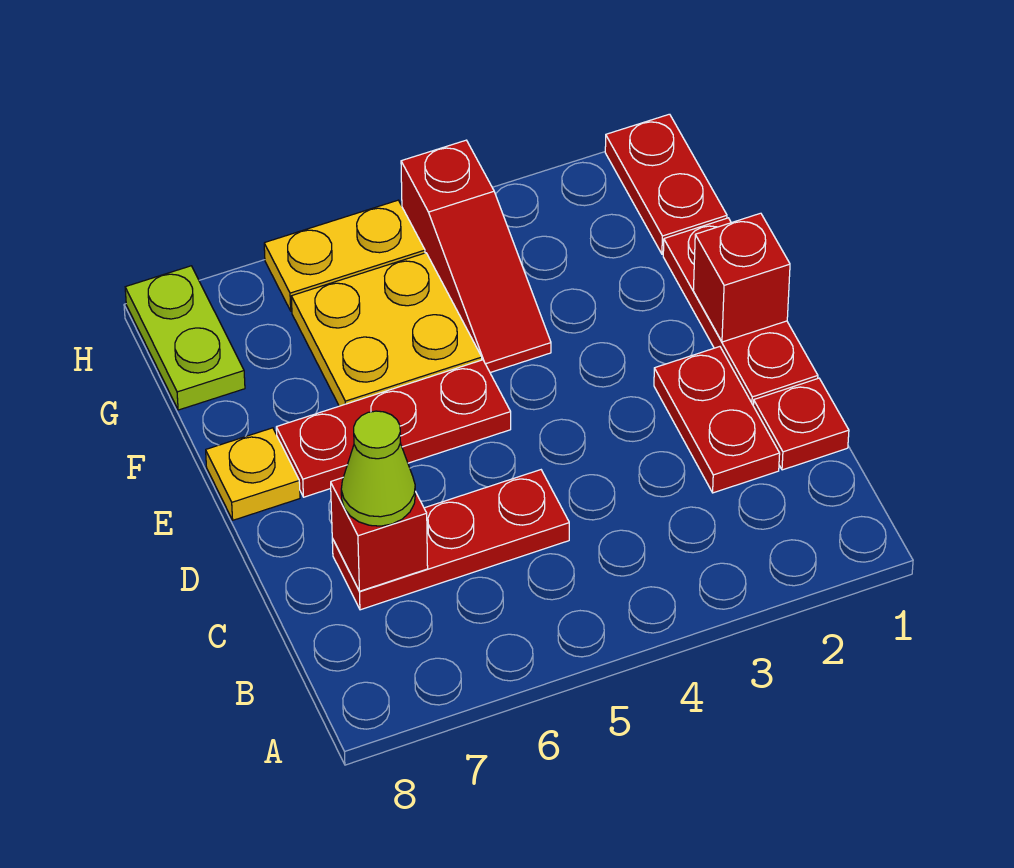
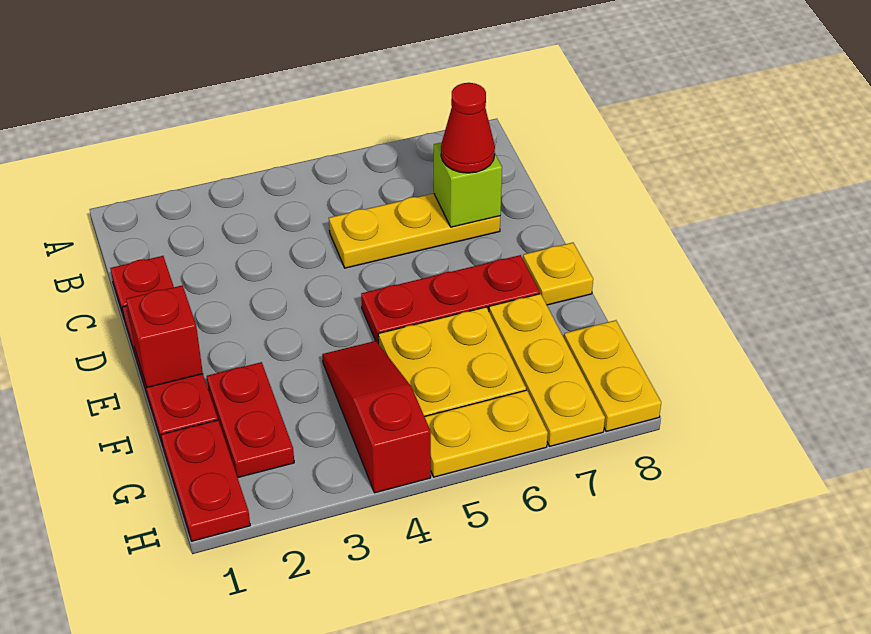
red 1x2 plate [654,347,780,493] -> red 1x2 plate moved to [207,362,294,477]
red 1x3 plate [332,470,569,610] -> yellow 1x3 plate [329,194,500,268]
red 1x1 brick [331,478,428,591] -> lime 1x1 brick [434,142,502,227]
lime 1x1 cone [341,411,415,526] -> red 1x1 cone [441,83,495,173]
none -> yellow 1x3 plate [489,294,605,446]
lime 1x2 plate [125,266,245,410] -> yellow 1x2 plate [564,320,661,432]

